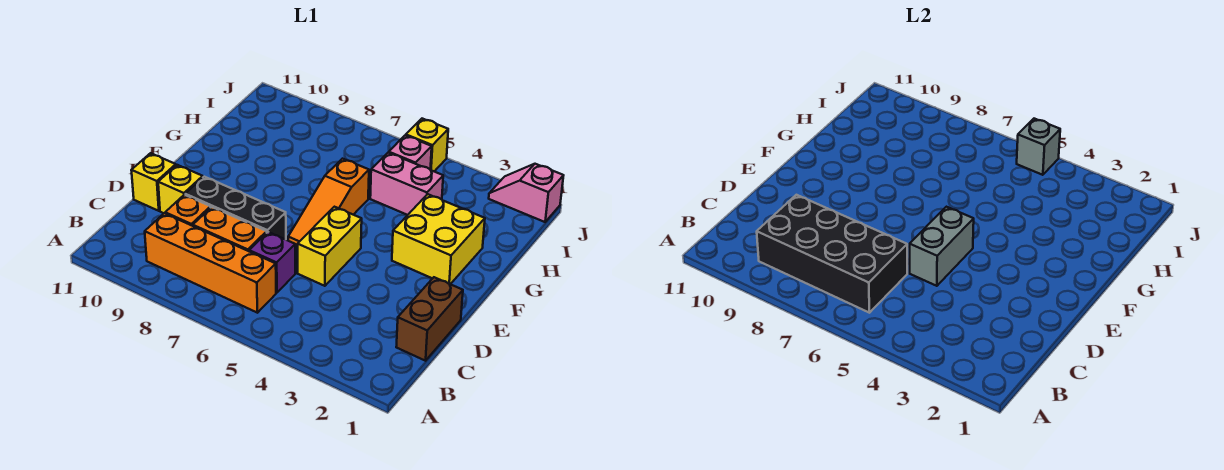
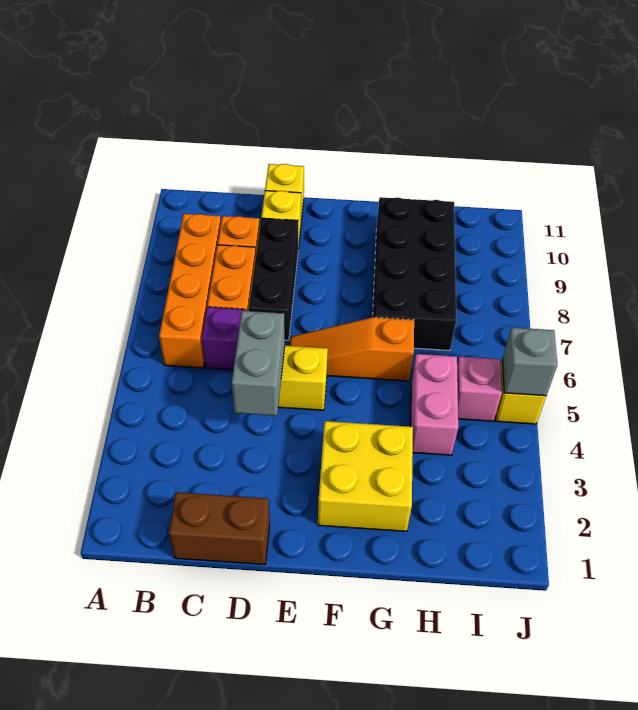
black 2x4 brick [757,195,907,313] -> black 2x4 brick moved to [373,197,456,350]
grey 1x2 brick [910,207,974,286] -> grey 1x2 brick turned to [232,311,285,416]
pink 1x2 slope [489,164,564,222] -> none

